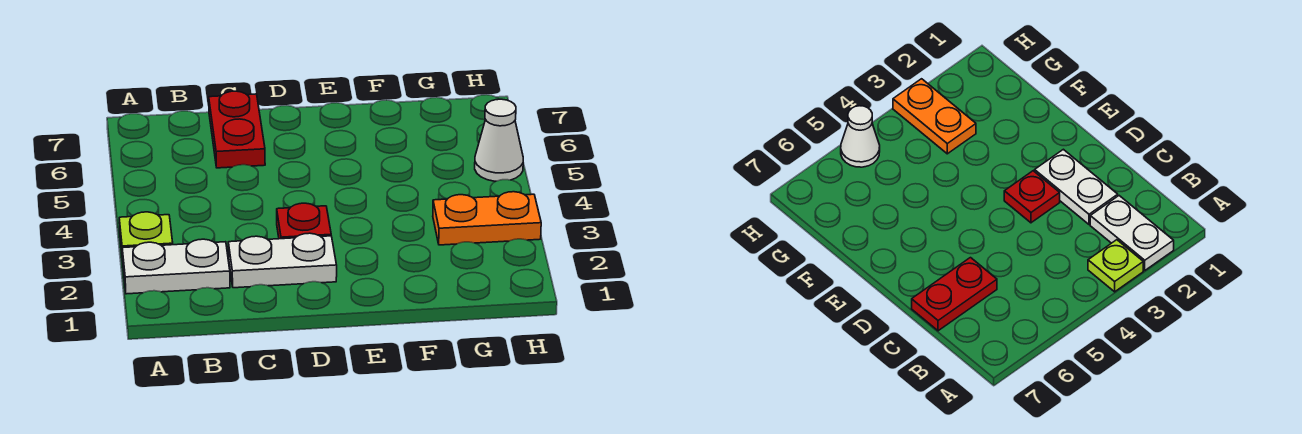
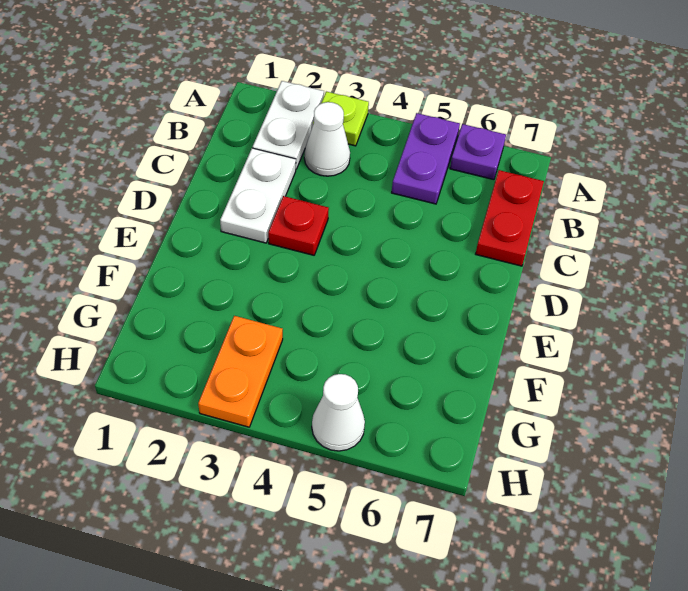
none -> purple 1x2 plate [392,113,460,204]
none -> purple 1x1 plate [450,124,506,180]
none -> white 1x1 cone [304,102,350,176]
red 1x2 plate [209,91,265,168] -> red 1x2 plate turned to [476,170,544,266]

